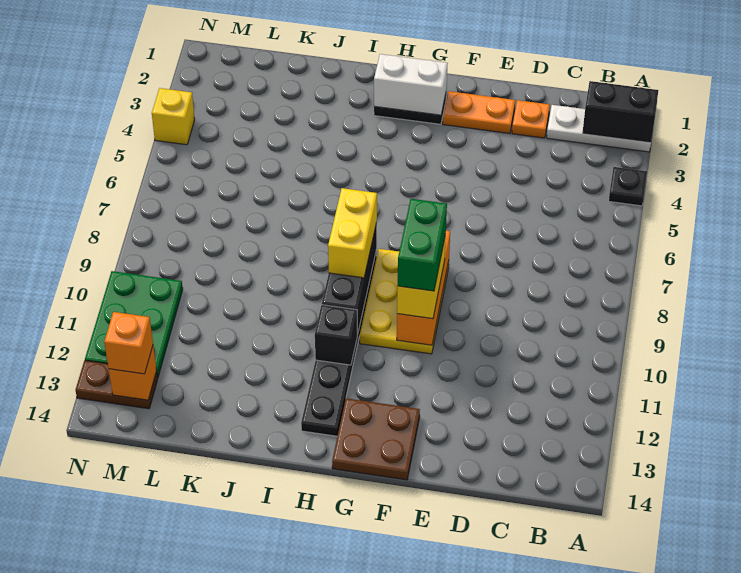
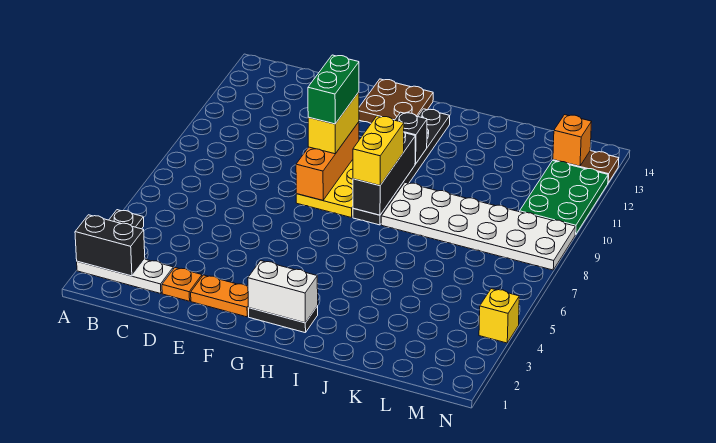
none -> white 2x6 plate [381,183,576,270]
orange 1x1 brick [104,312,153,374] -> none

